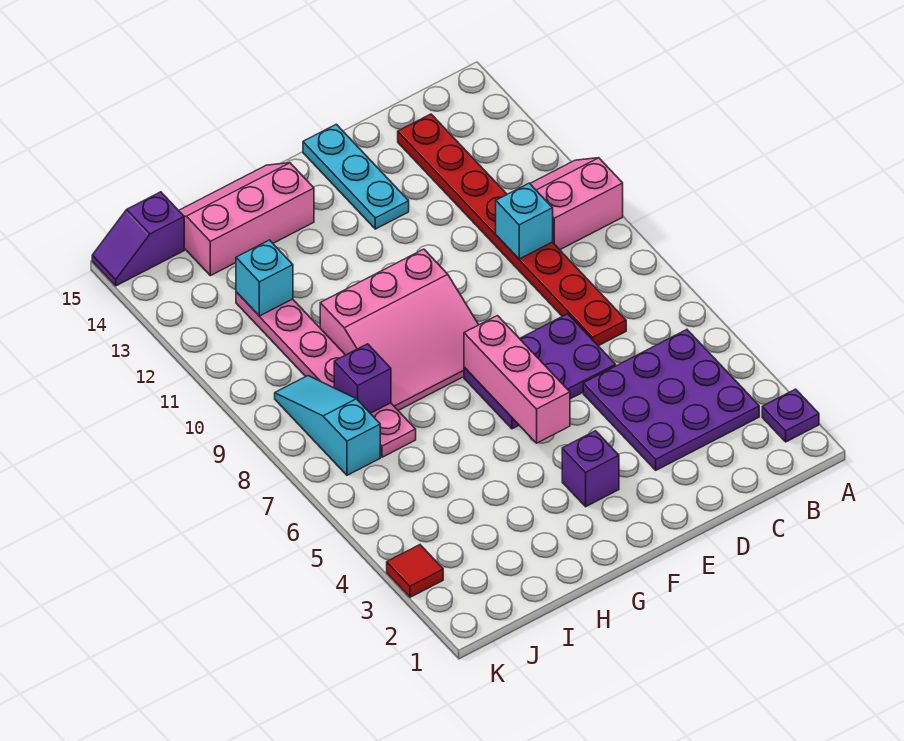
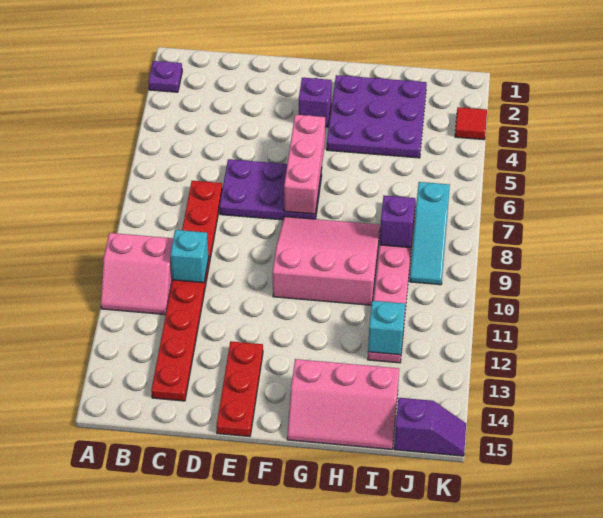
purple 3x3 plate [583,330,759,470] -> purple 3x3 plate moved to [327,75,427,158]
cyan 1x3 plate [303,124,409,229] -> red 1x3 plate [216,341,263,437]

